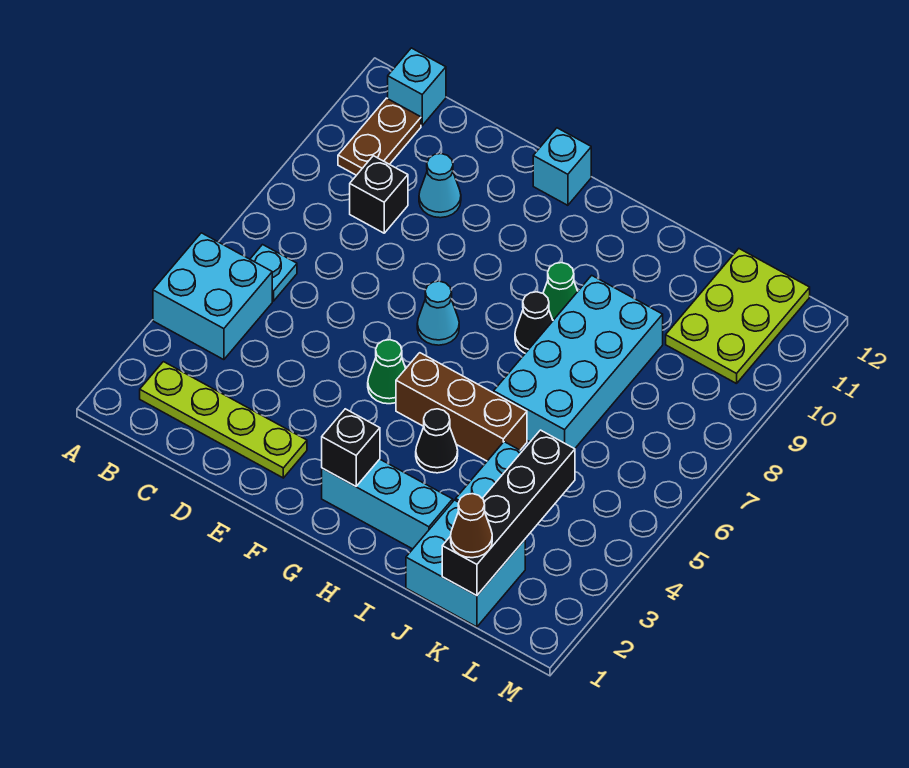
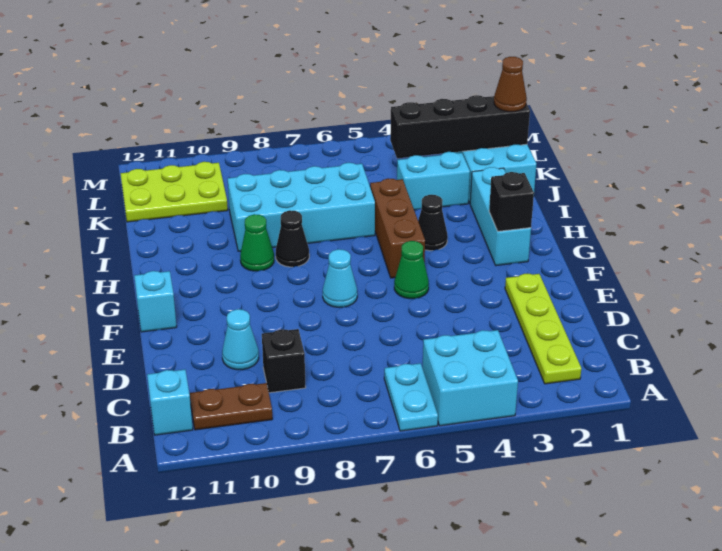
cyan 1x1 plate [250,245,297,301] -> cyan 1x2 plate [384,363,438,431]

